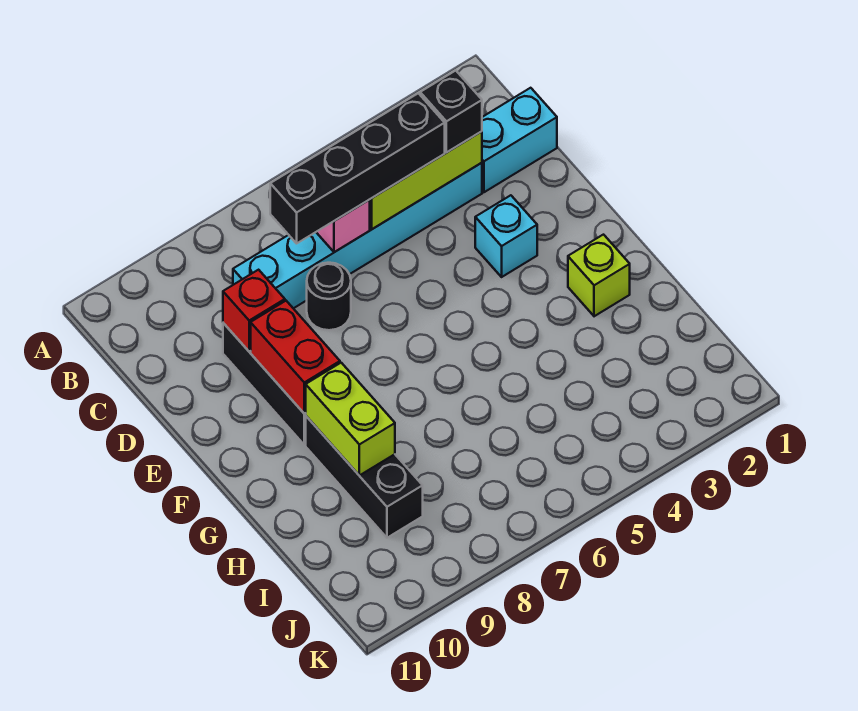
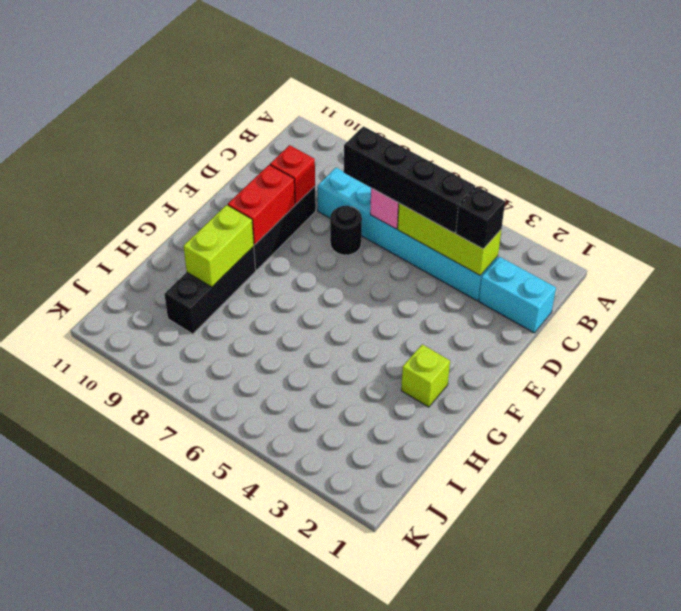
cyan 1x1 brick [475,195,537,277] -> none

